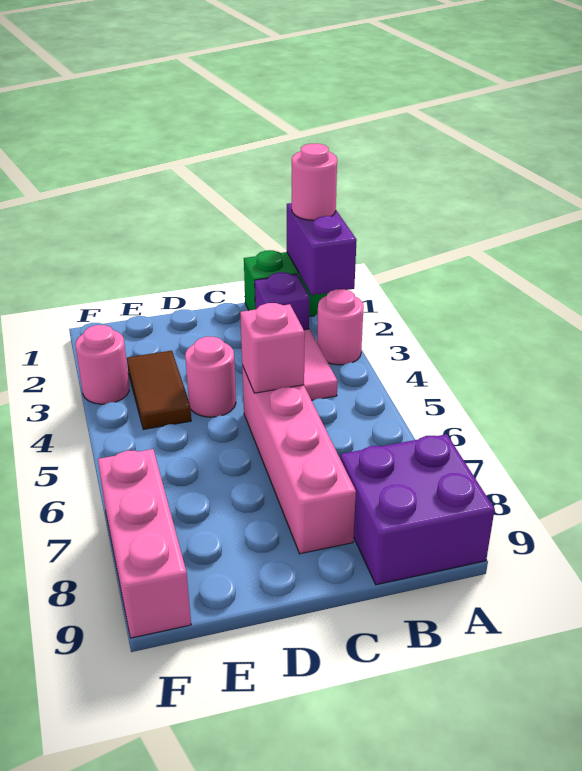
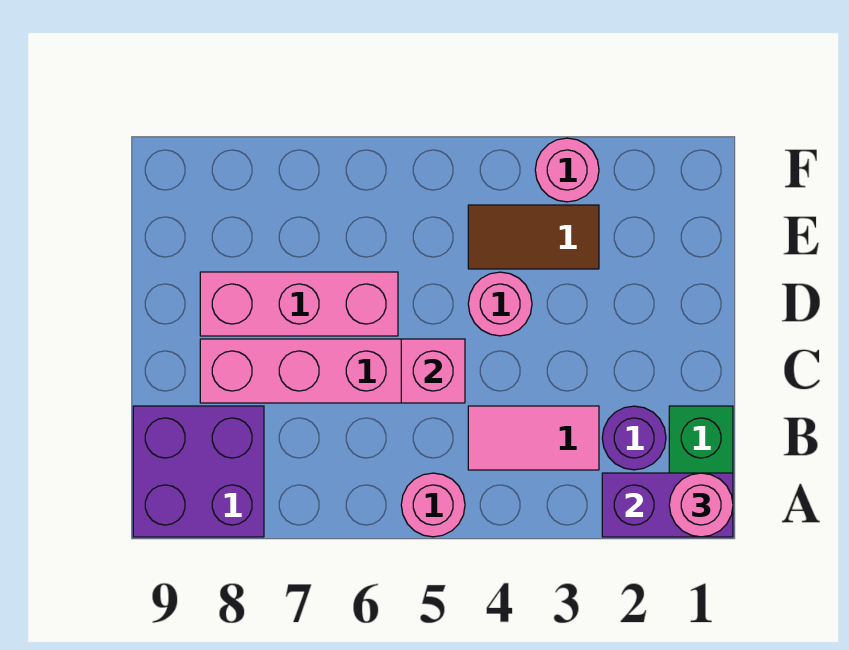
pink 1x1 round brick [317,289,364,365] -> pink 1x1 round brick moved to [401,473,465,537]
purple 1x1 brick [255,272,309,330] -> purple 1x1 round brick [602,406,666,470]
pink 1x3 brick [98,449,191,638] -> pink 1x3 brick moved to [200,272,398,336]

